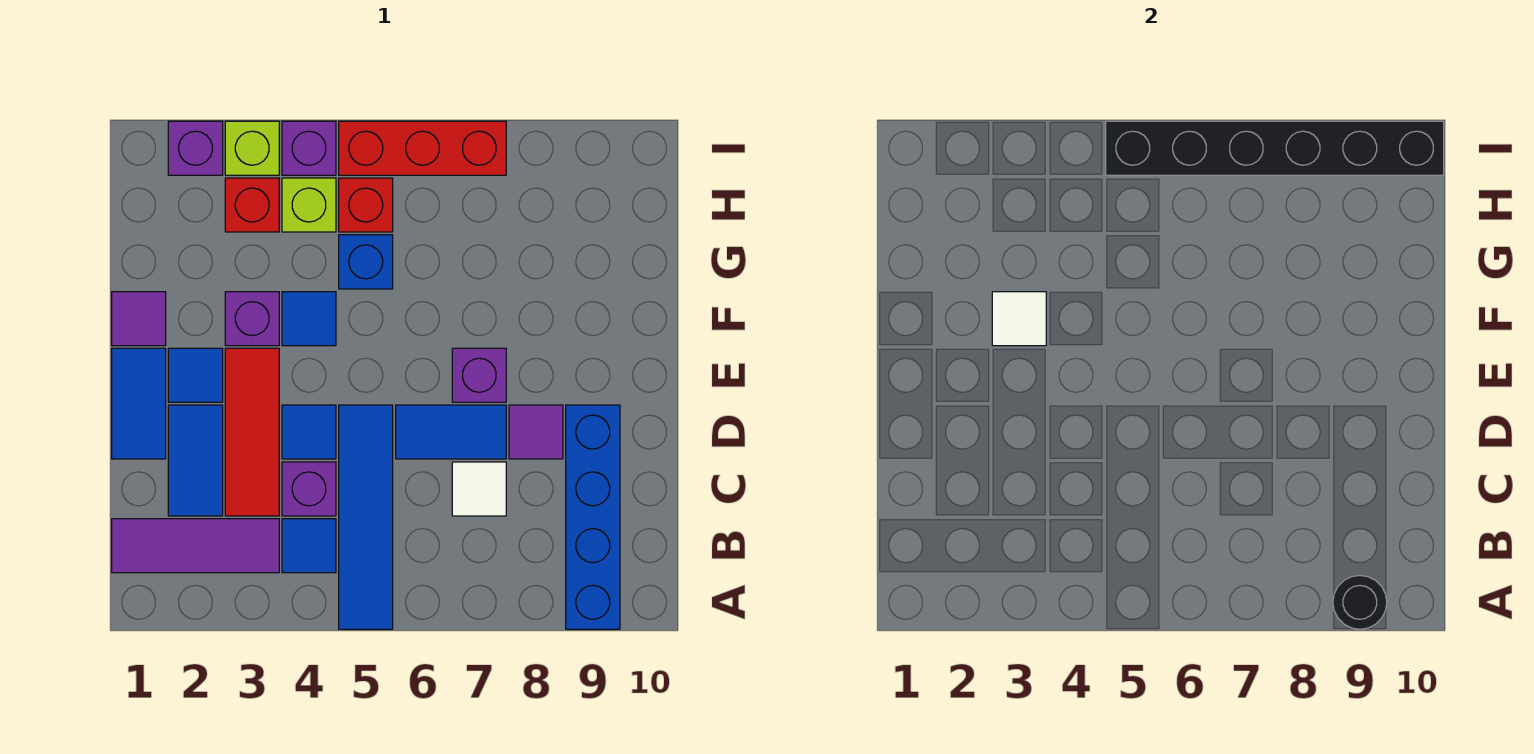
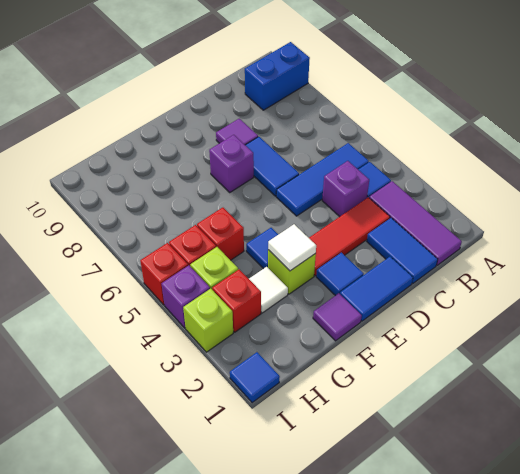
blue 1x4 tile [339,405,393,629] -> blue 1x3 tile [276,143,369,216]
blue 1x4 brick [566,405,620,629] -> blue 1x2 brick [245,42,310,110]
black 1x1 round brick [1333,575,1387,629] -> none
blue 1x2 tile [168,405,223,516] -> blue 1x2 tile turned to [367,218,438,283]
white 1x1 tile [452,462,506,516] -> white 1x1 tile moved to [249,267,288,313]
blue 1x1 tile [282,405,336,459] -> blue 1x1 tile moved to [230,352,280,403]
purple 1x1 brick [225,292,279,346] -> lime 1x1 brick [268,250,316,294]
blue 1x1 brick [339,235,393,289] -> red 1x1 brick [197,208,244,260]
purple 1x1 brick [168,121,223,175] -> none
red 1x3 brick [339,121,506,175] -> red 1x1 brick [140,243,188,305]
black 1x6 brick [1106,121,1444,175] -> none

